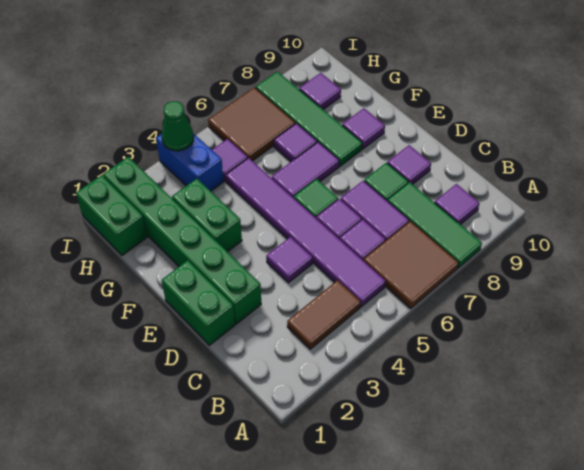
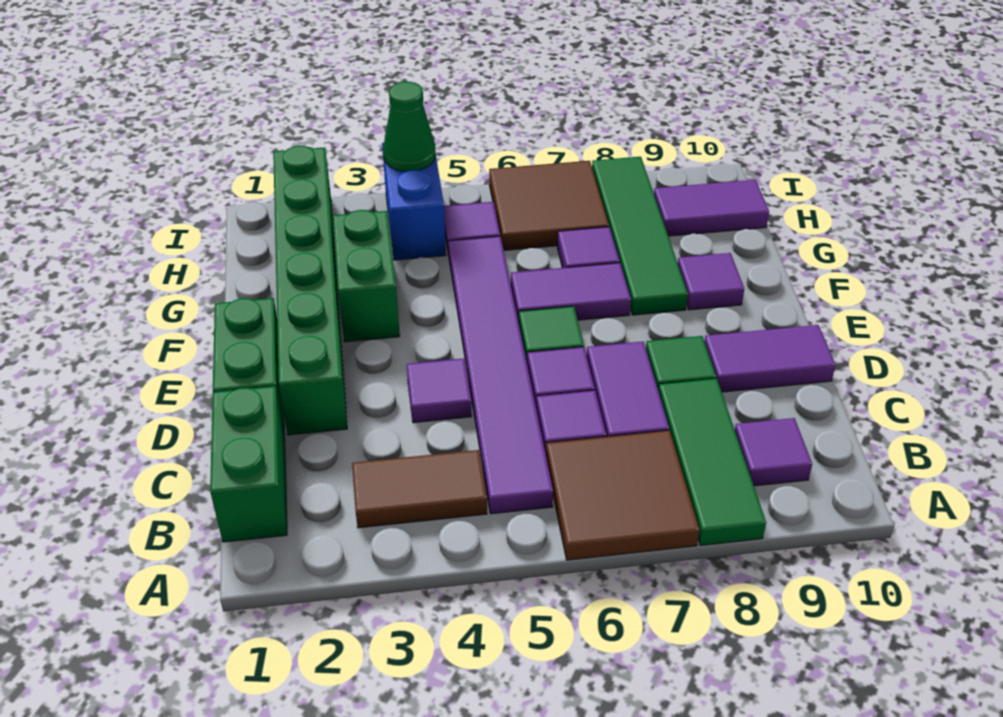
purple 1x1 tile [387,145,431,184] -> purple 1x2 tile [704,325,836,392]
green 1x2 brick [76,175,147,255] -> green 1x2 brick moved to [210,386,287,542]
purple 1x1 tile [299,73,341,109] -> purple 1x2 tile [654,180,769,236]

